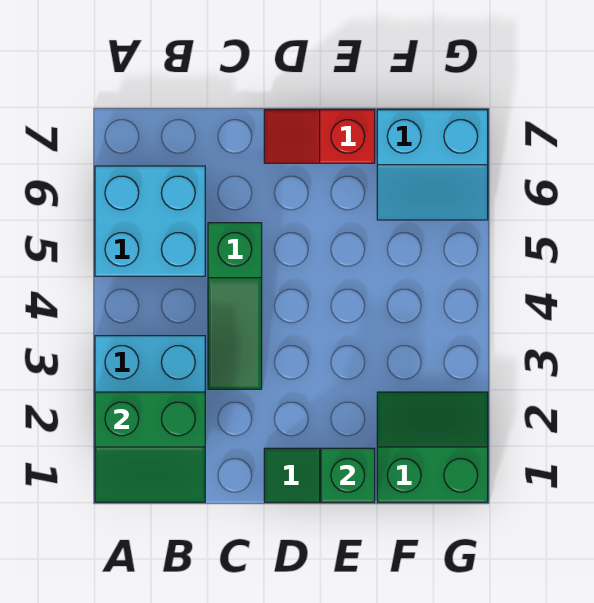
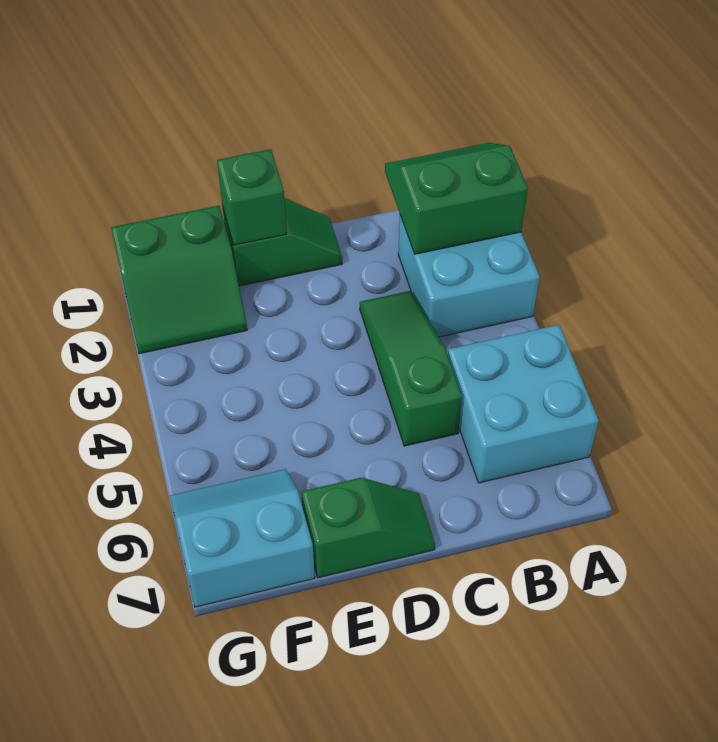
red 1x2 slope [264,110,375,163] -> green 1x2 slope [301,478,435,578]

